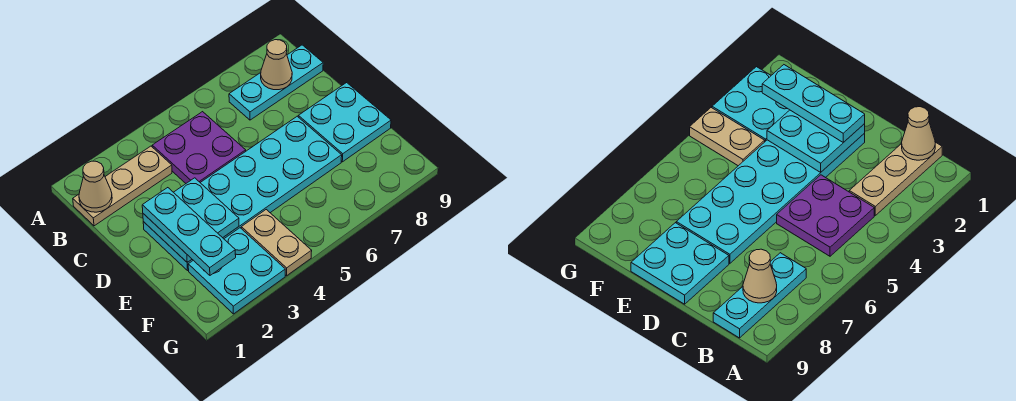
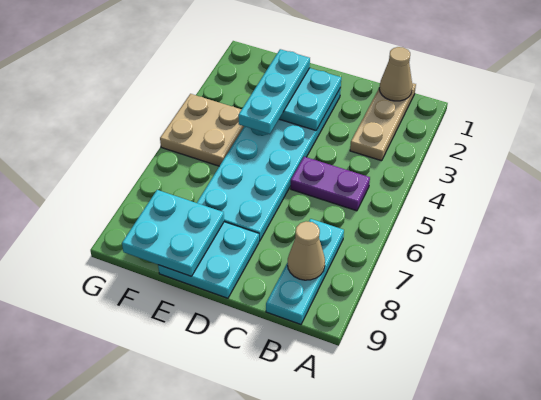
purple 2x2 plate [152,112,246,183] -> purple 1x2 plate [291,157,370,211]
cyan 1x3 plate [142,188,236,275] -> cyan 1x3 plate turned to [238,49,310,134]
cyan 2x2 plate [188,228,285,314] -> cyan 2x2 plate moved to [122,190,224,276]
tan 1x2 plate [241,210,312,276] -> tan 2x2 plate [160,94,244,166]

